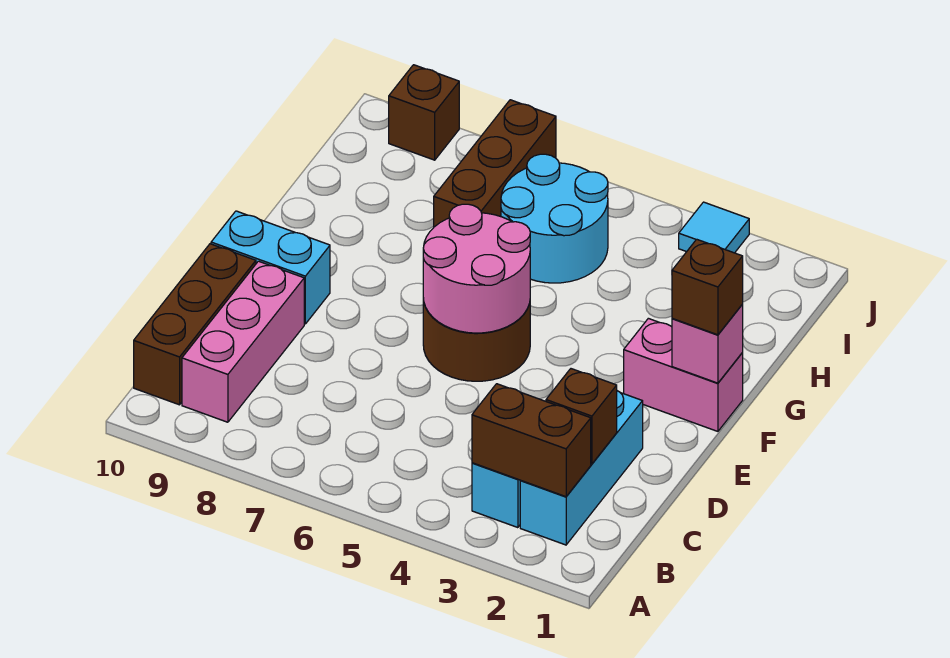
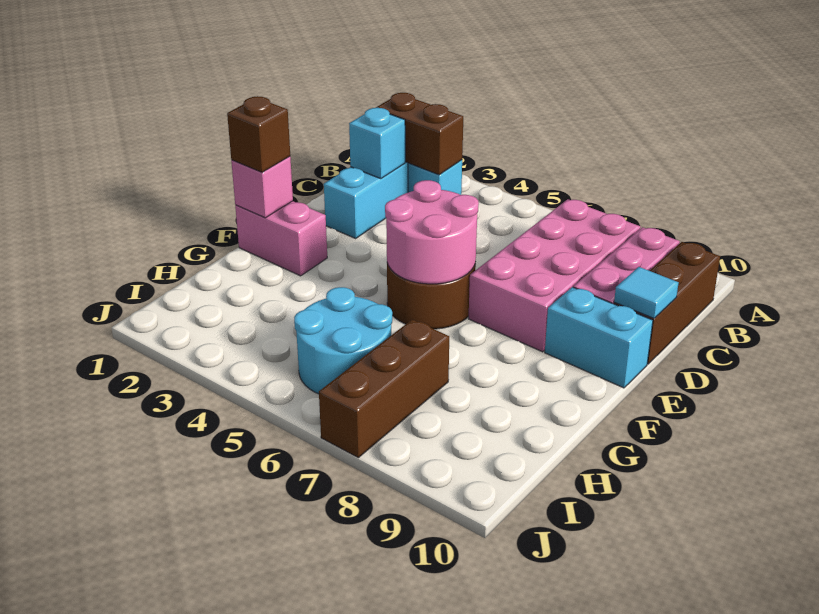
none -> pink 2x4 brick [469,199,641,352]
brown 1x1 brick [546,369,617,464] -> cyan 1x1 brick [349,108,405,179]
cyan 1x1 tile [679,202,749,253] -> cyan 1x1 tile moved to [614,267,678,318]
brown 1x1 brick [389,65,459,160] -> none

